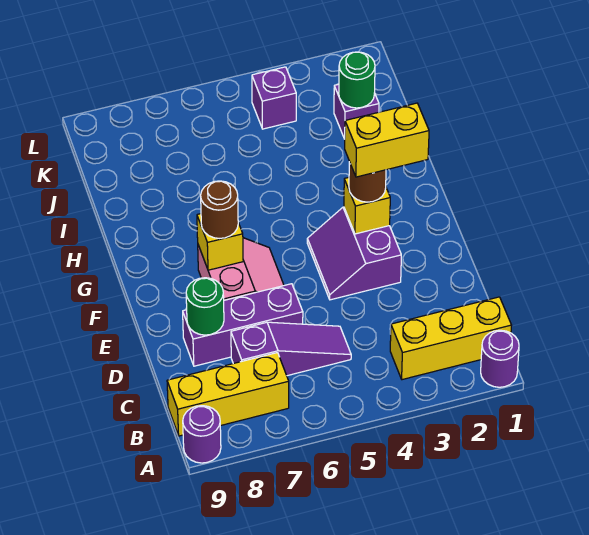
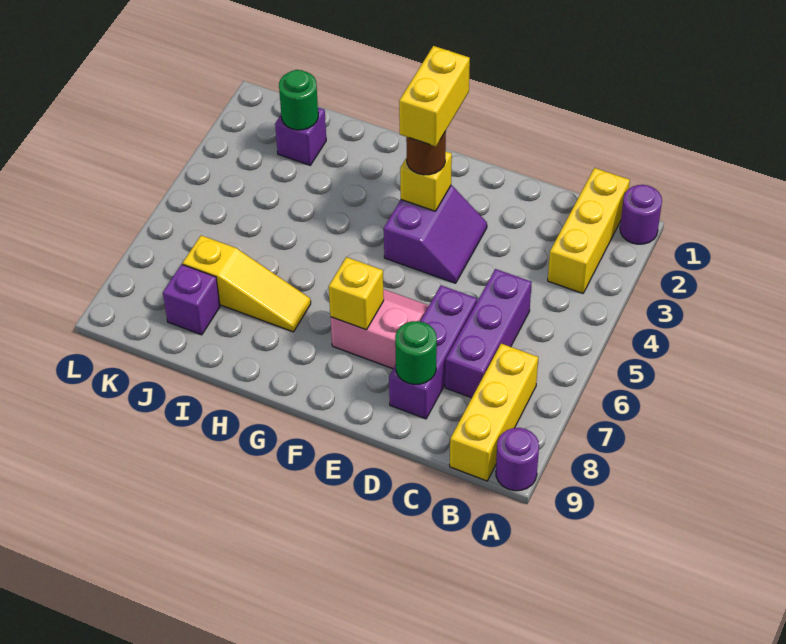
purple 1x3 slope [231,322,351,376] -> purple 1x3 brick [445,269,532,398]
purple 2x2 slope [307,207,401,300] -> purple 2x2 slope turned to [384,185,487,283]
brown 1x1 round brick [201,181,238,238] -> none
none -> yellow 1x3 slope [183,235,311,332]
purple 1x1 brick [252,67,296,129] -> purple 1x1 brick moved to [163,264,220,335]

